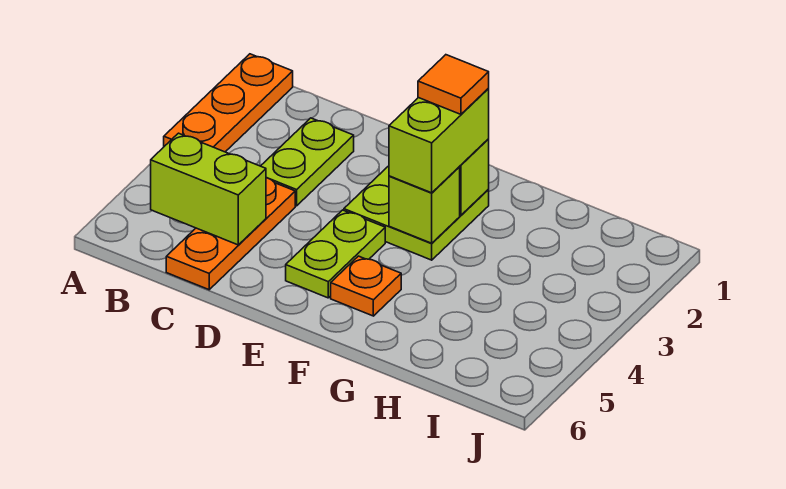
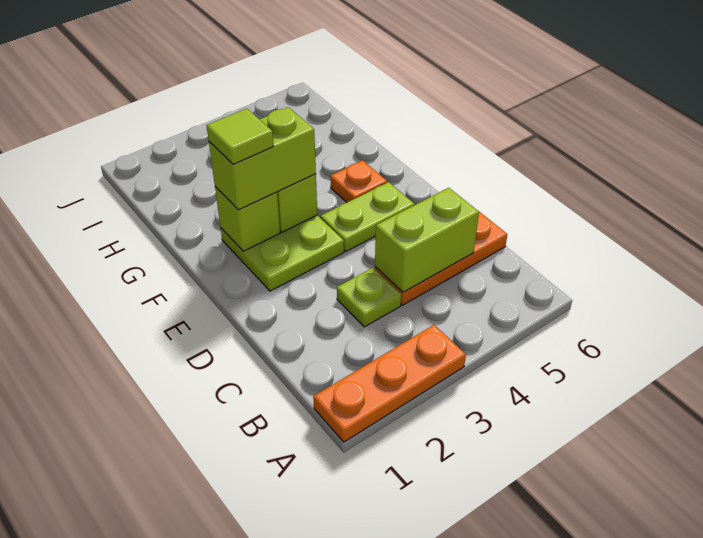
lime 1x2 brick [151,133,266,245] -> lime 1x2 brick turned to [375,188,479,292]
lime 1x2 plate [261,118,354,206] -> lime 1x1 plate [337,268,401,327]
orange 1x1 tile [418,55,489,114] -> lime 1x1 tile [207,108,274,164]

